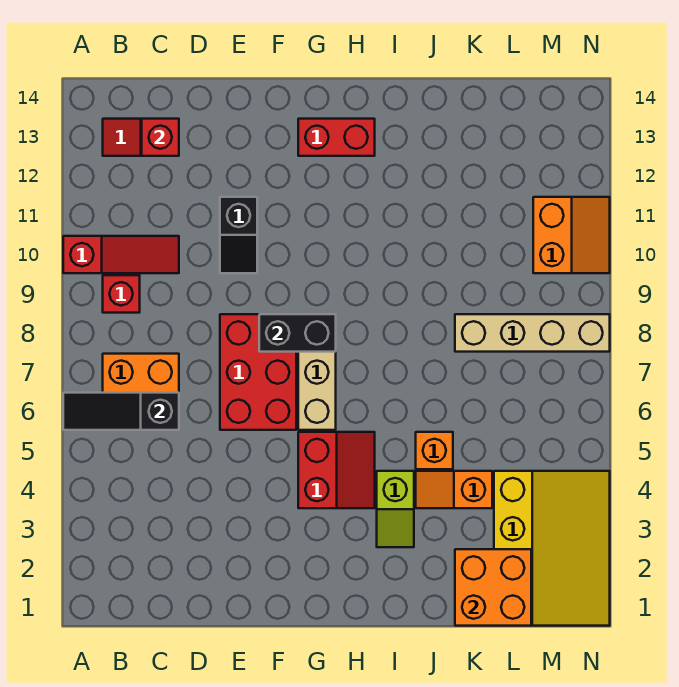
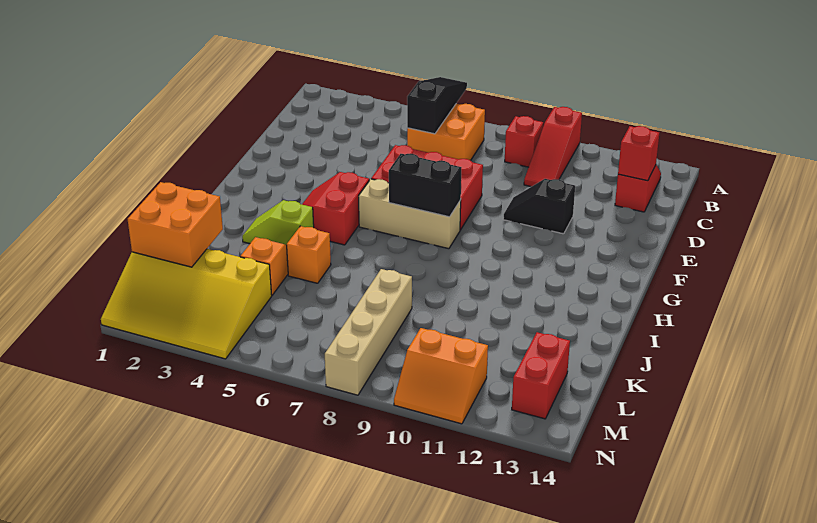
black 1x2 brick [259,314,336,352] -> black 1x2 brick turned to [389,154,461,217]
red 2x2 slope [298,432,375,508] -> red 2x2 slope turned to [302,172,369,245]
red 1x2 brick [298,119,375,156] -> red 1x2 brick moved to [512,332,570,419]

